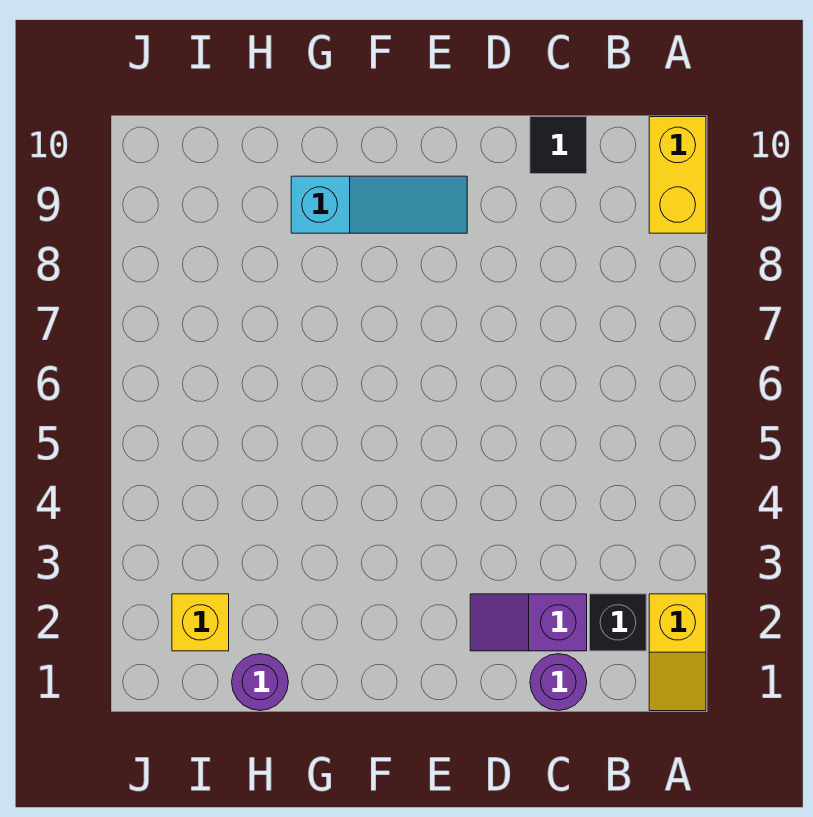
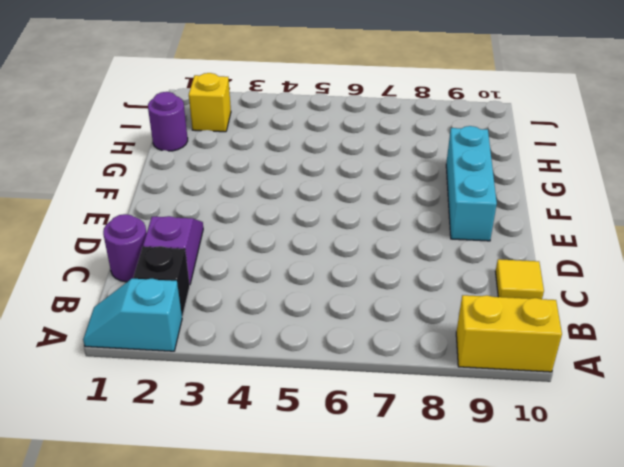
yellow 1x2 slope [649,594,706,711] -> cyan 1x2 slope [83,279,182,351]
black 1x1 tile [530,117,587,174] -> yellow 1x1 tile [496,259,544,299]
cyan 1x3 slope [291,176,467,233] -> cyan 1x3 brick [446,126,497,241]

